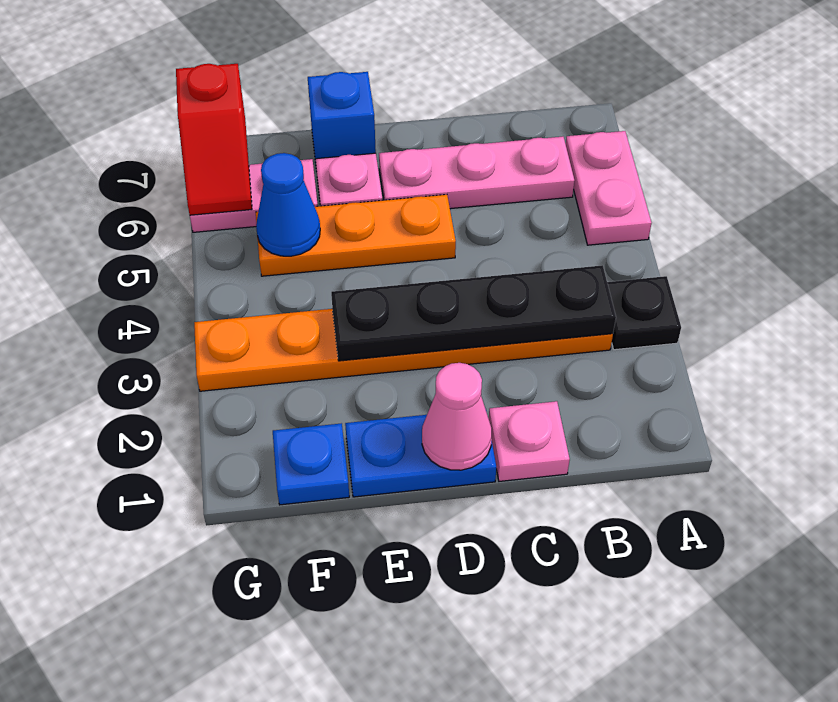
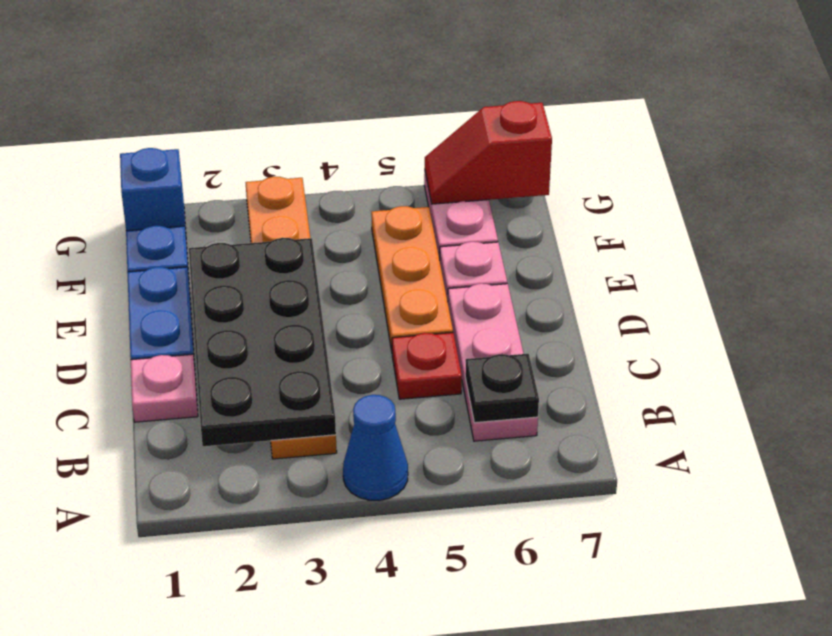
black 1x1 plate [607,276,681,350] -> black 1x1 plate moved to [465,354,539,423]
pink 1x2 plate [566,131,652,245] -> none
black 1x4 plate [331,265,616,361] -> black 2x4 plate [189,238,336,446]
none -> red 1x1 plate [392,333,462,399]
pink 1x1 cone [422,363,492,470] -> none
blue 1x1 brick [308,72,376,162] -> blue 1x1 brick moved to [120,148,186,232]
blue 1x1 cone [256,153,320,256] -> blue 1x1 cone moved to [343,395,408,500]

